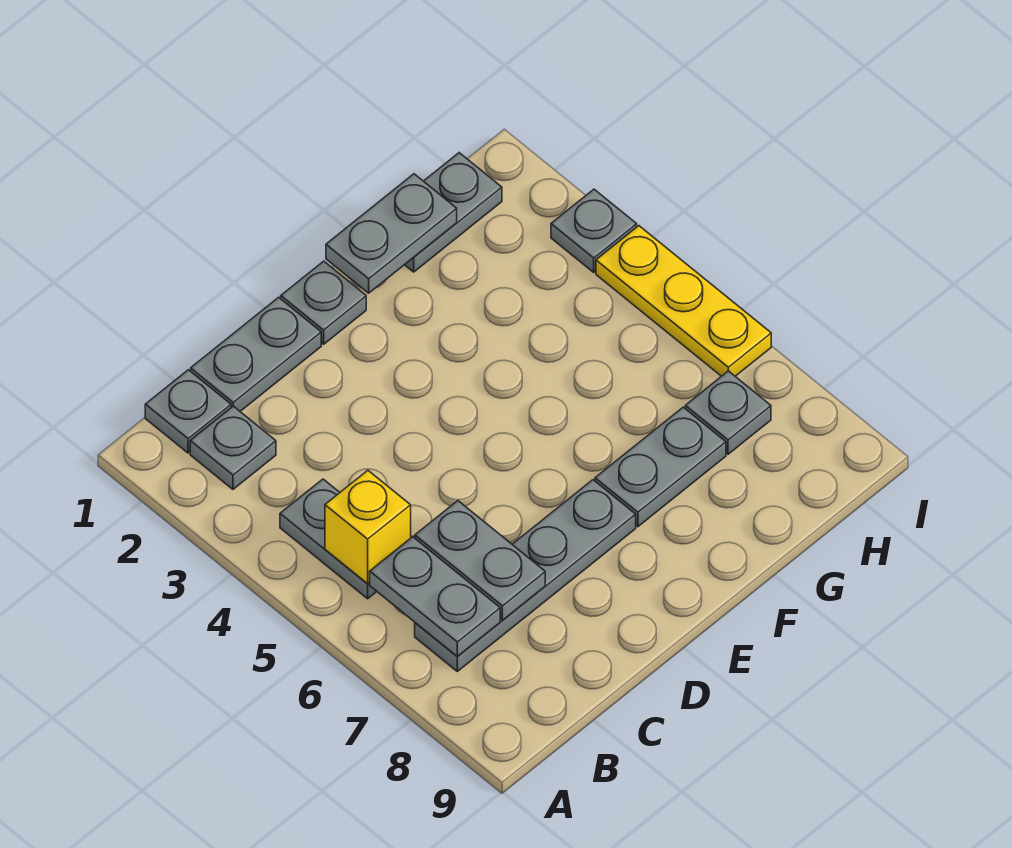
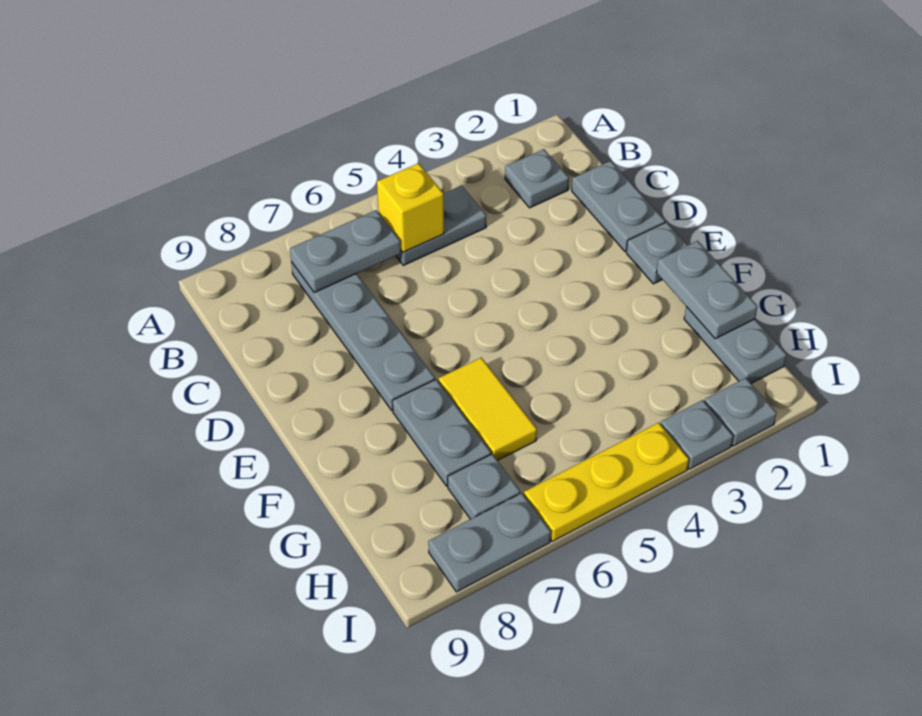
grey 1x1 plate [145,370,231,453] -> grey 1x1 plate moved to [704,378,777,446]
grey 1x2 plate [415,501,545,620] -> grey 1x2 plate moved to [428,493,551,592]
none -> yellow 1x2 tile [438,358,537,460]

